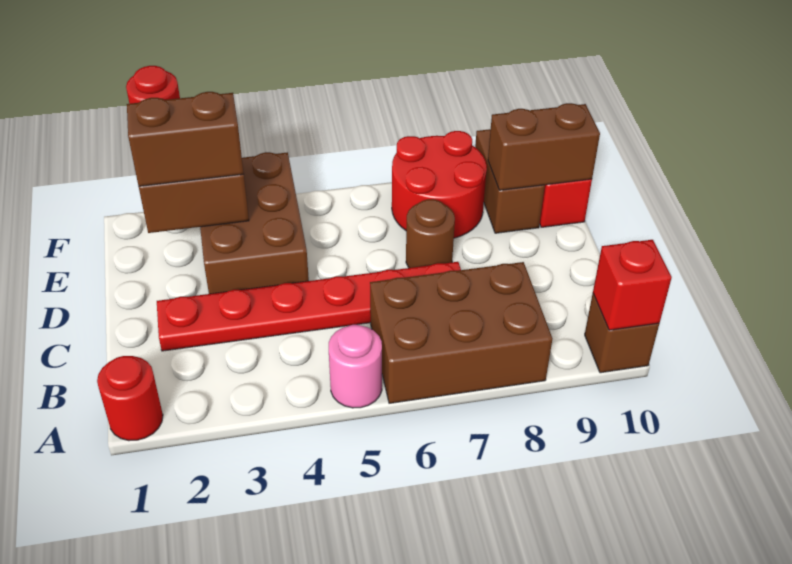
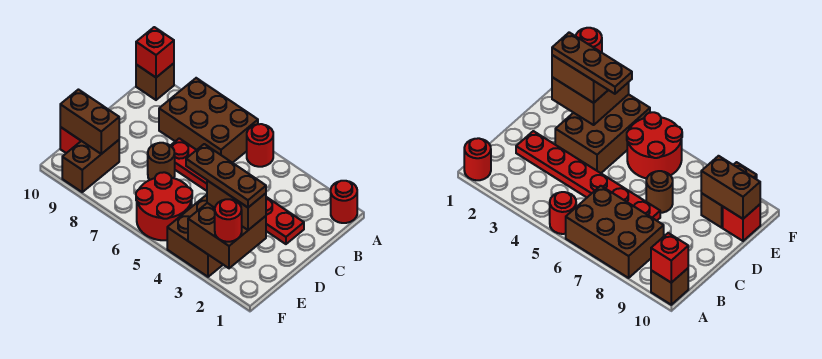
pink 1x1 round brick [329,325,382,408] -> red 1x1 round brick [247,124,273,167]
none -> brown 1x3 plate [186,144,266,207]
red 2x2 round brick [392,131,487,238] -> red 2x2 round brick moved to [136,172,192,240]

